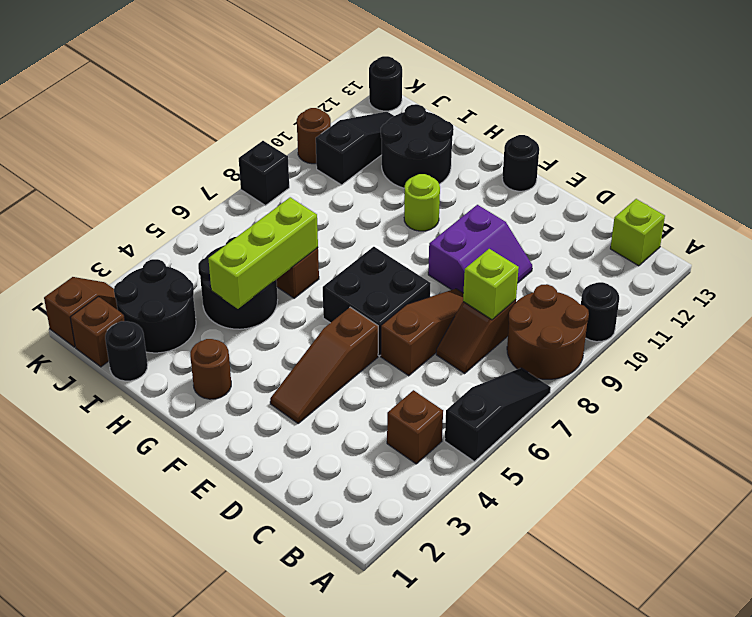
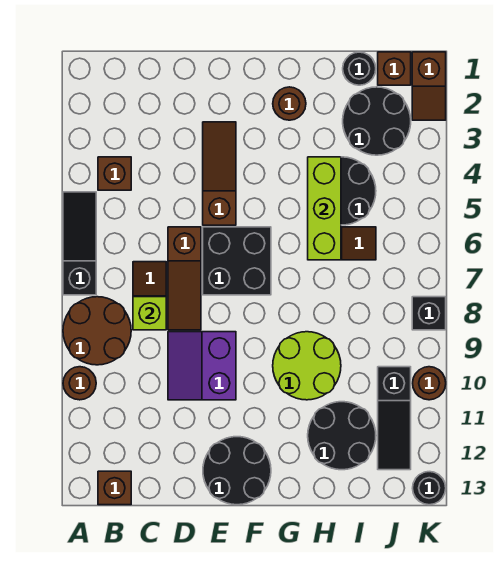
black 1x3 slope [445,368,551,462] -> black 1x3 slope turned to [63,192,96,295]
black 1x1 round brick [581,282,619,342] -> brown 1x1 round brick [63,367,96,400]
lime 1x1 brick [610,199,665,266] -> brown 1x1 brick [98,471,131,505]
black 1x1 round brick [502,135,539,191] -> black 2x2 round brick [203,437,271,505]
lime 1x1 round brick [404,174,440,231] -> lime 2x2 round brick [273,332,341,400]

